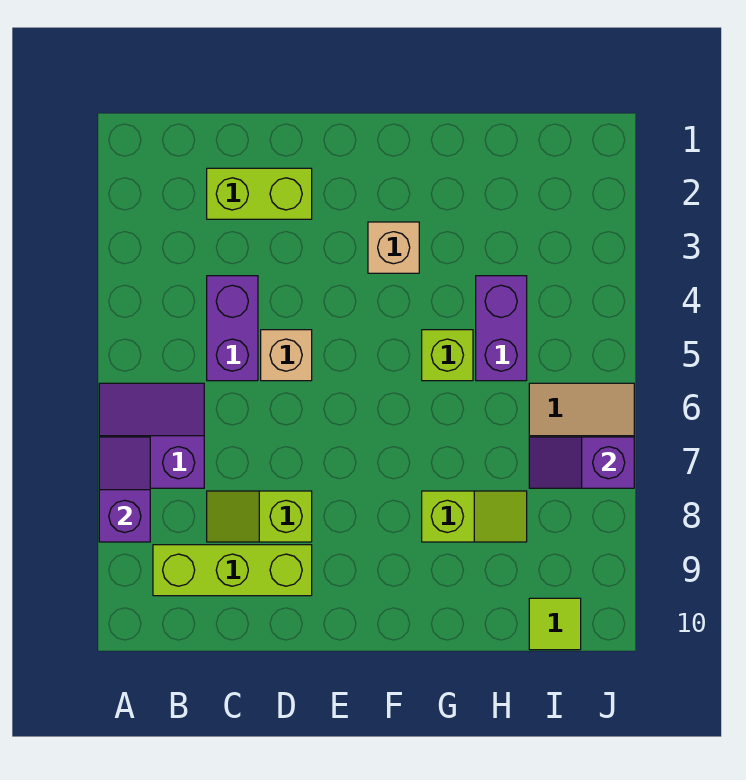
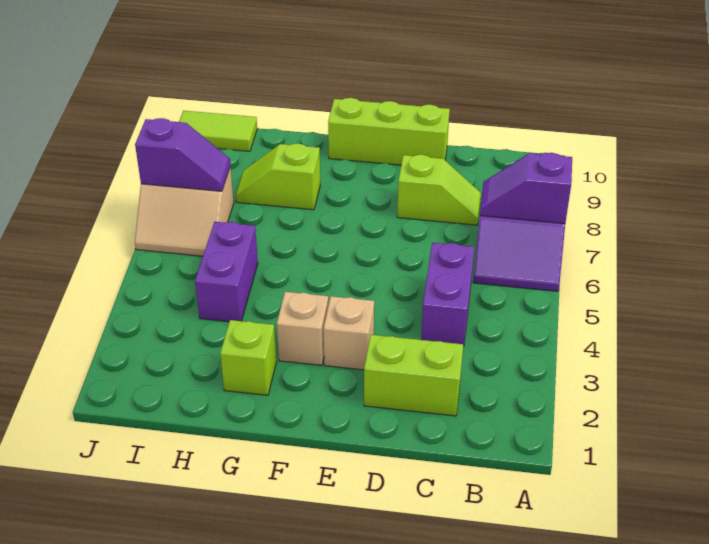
purple 1x2 slope [99,437,150,542] -> purple 1x2 slope turned to [480,153,572,224]
lime 1x3 brick [153,545,312,596] -> lime 1x3 brick moved to [328,98,450,165]
tan 1x1 brick [261,330,312,381] -> tan 1x1 brick moved to [324,296,374,370]
lime 1x1 brick [422,330,473,381] -> lime 1x1 brick moved to [220,320,276,395]
lime 1x1 tile [529,598,581,650] -> lime 1x2 tile [179,111,257,151]

